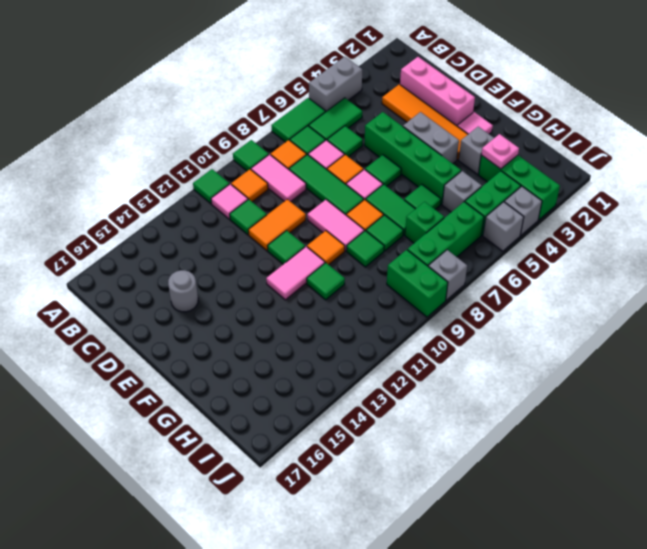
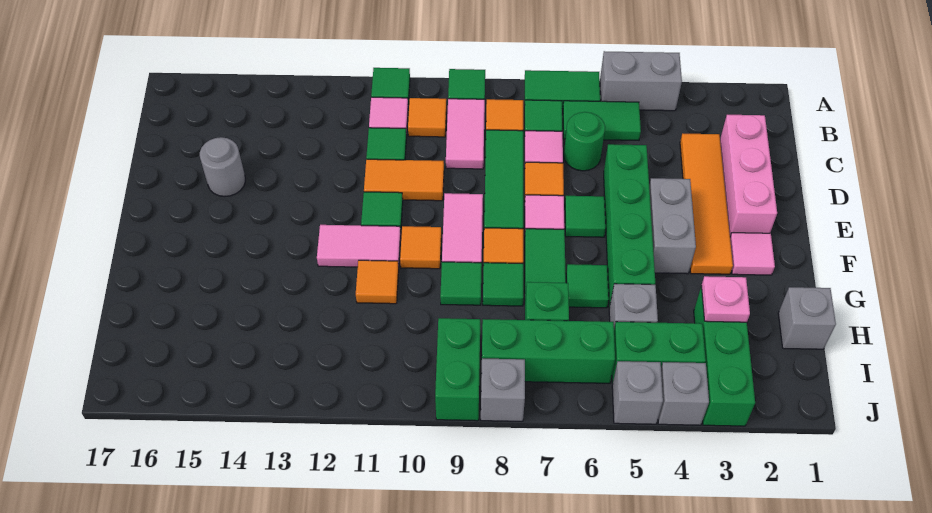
green 1x1 tile [327,126,363,157] -> green 1x1 round brick [564,112,605,171]
grey 1x1 brick [459,127,494,174] -> grey 1x1 brick moved to [778,287,836,349]
green 1x1 tile [307,263,345,300] -> orange 1x1 tile [356,260,399,304]

